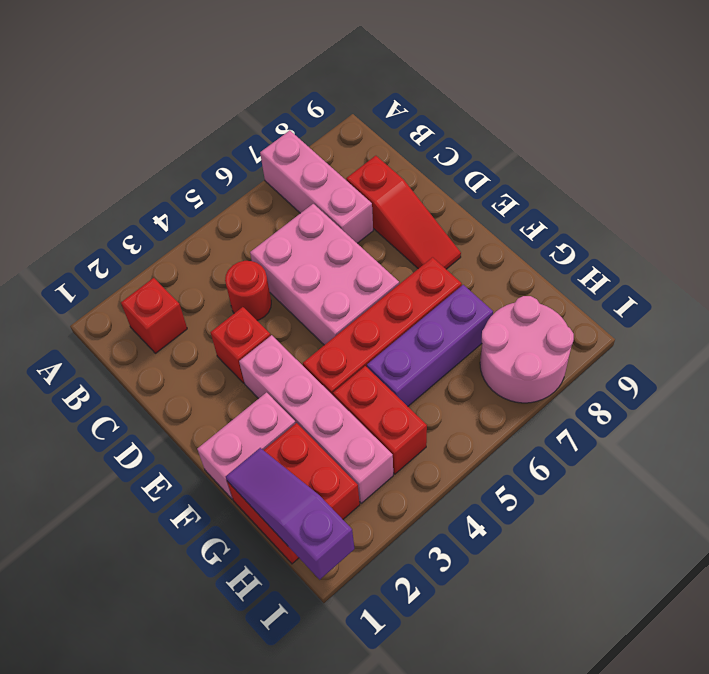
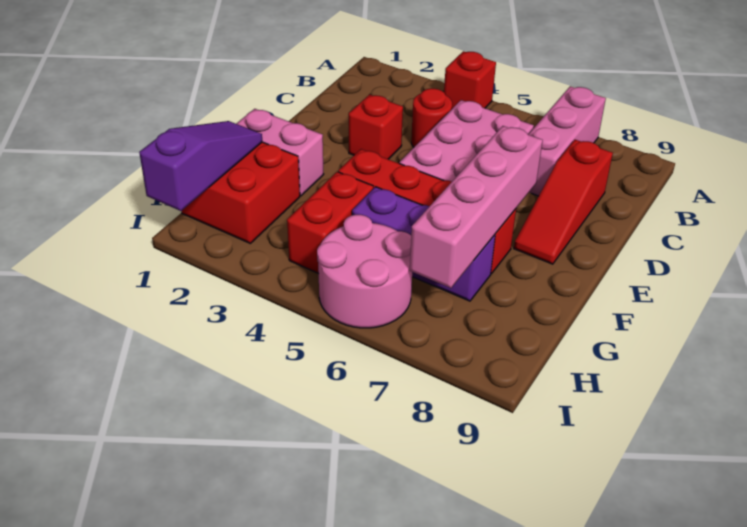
red 1x1 brick [121,278,187,353] -> red 1x1 brick moved to [444,51,496,109]
pink 1x4 brick [239,335,393,503] -> pink 1x4 brick moved to [410,126,543,288]
pink 2x2 round brick [480,296,574,403] -> pink 2x2 round brick moved to [317,215,412,328]

